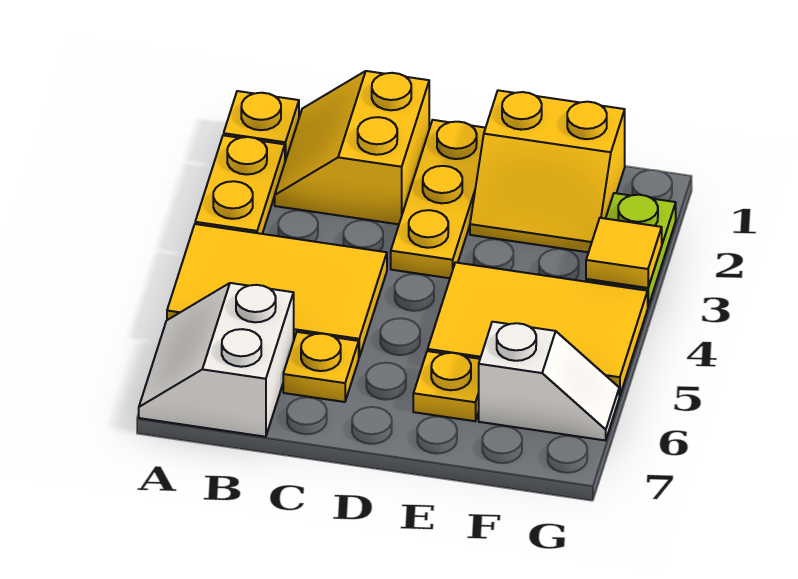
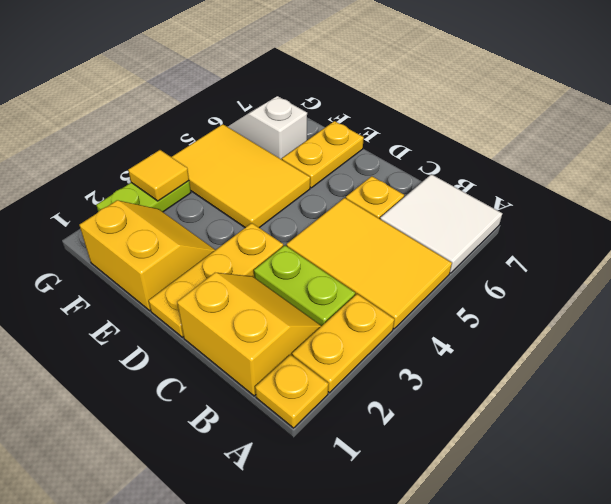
white 2x2 slope [139,283,294,437] -> white 2x2 tile [380,174,502,273]
yellow 2x2 slope [275,71,429,224] -> yellow 2x2 slope turned to [177,273,321,396]
none -> lime 1x2 plate [254,246,355,326]
yellow 1x1 plate [413,351,480,421] -> yellow 1x2 plate [282,121,364,188]

